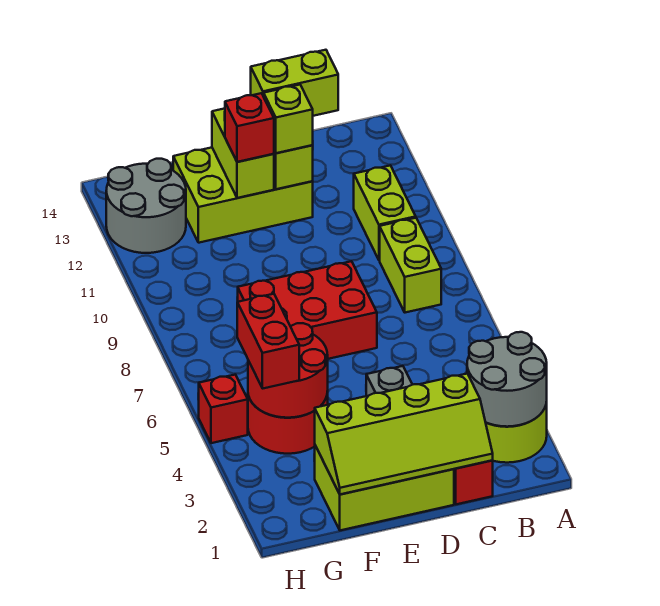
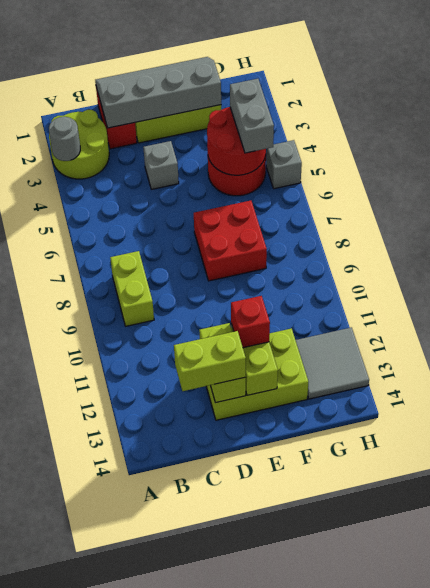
grey 2x2 round brick [467,332,547,427] -> grey 1x1 round brick [49,117,80,161]
lime 1x2 brick [354,165,416,260] -> none
lime 2x4 slope [315,374,493,494] -> grey 2x4 slope [95,57,221,128]
red 2x3 brick [237,261,377,359] -> red 2x2 brick [194,201,267,281]
lime 1x1 brick [264,85,313,153] -> none
red 1x2 brick [237,294,299,388] -> grey 1x2 brick [230,79,274,153]
grey 2x2 round brick [106,159,186,253] -> grey 2x2 tile [296,327,369,399]
red 1x1 brick [199,375,248,443] -> grey 1x1 brick [266,140,302,189]

